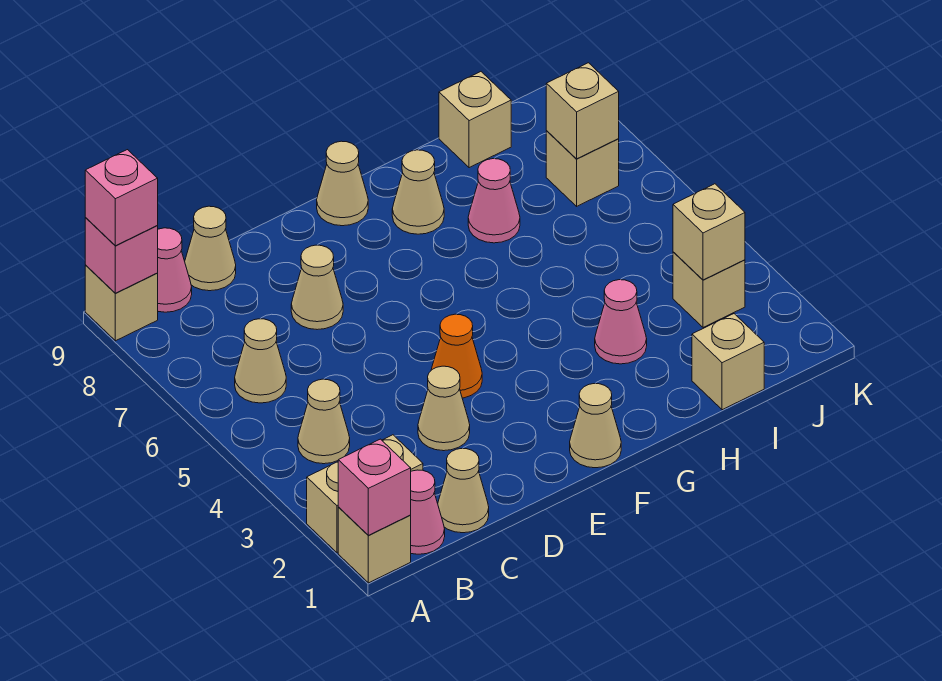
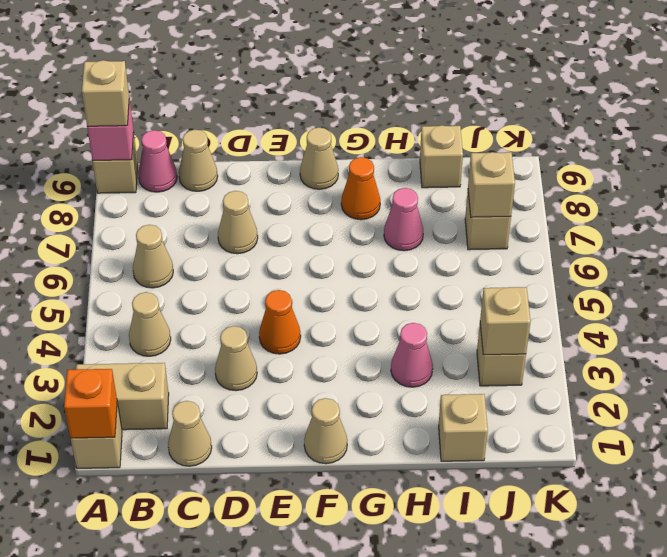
pink 1x1 brick [338,439,411,535] -> orange 1x1 brick [64,369,117,438]
pink 1x1 brick [85,150,158,246] -> tan 1x1 brick [82,60,129,126]
pink 1x1 cone [410,470,445,554] -> none
tan 1x1 cone [392,150,444,234] -> orange 1x1 cone [341,157,380,220]

